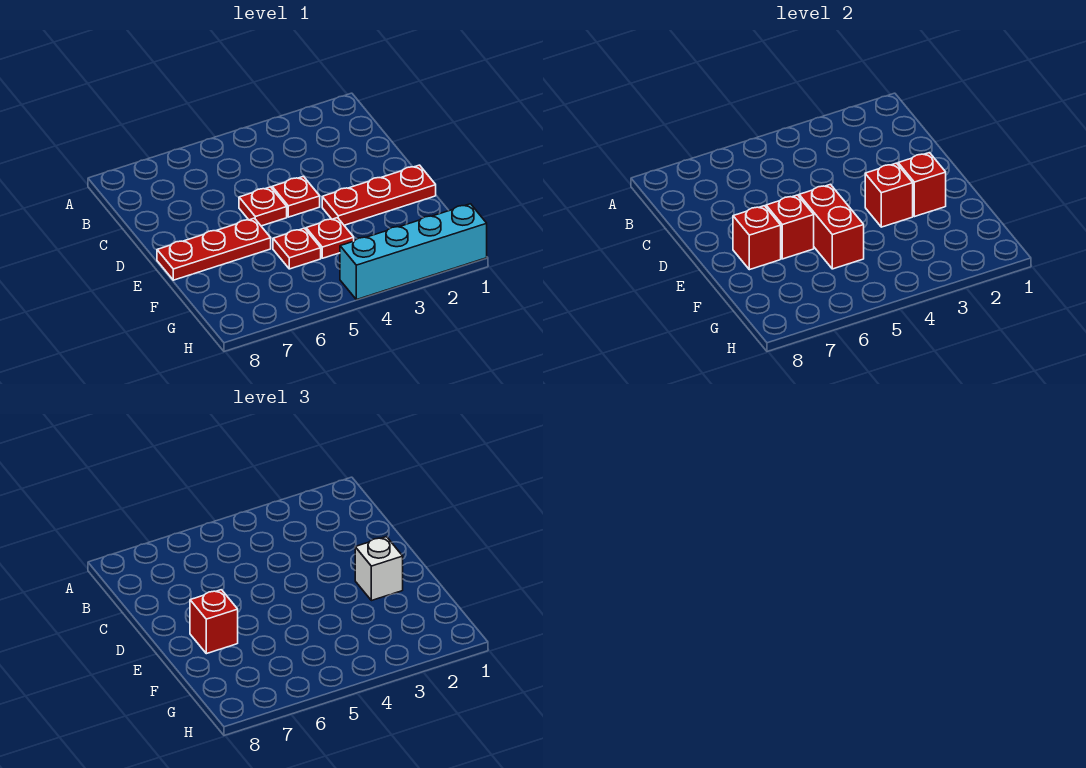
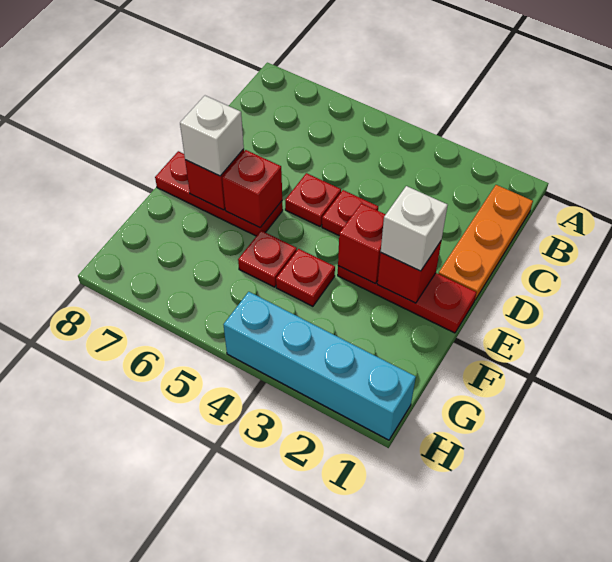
none -> orange 1x3 plate [439,185,533,300]
red 1x2 brick [799,184,864,269] -> none
red 1x1 brick [190,590,238,654] -> white 1x1 brick [180,96,244,176]

